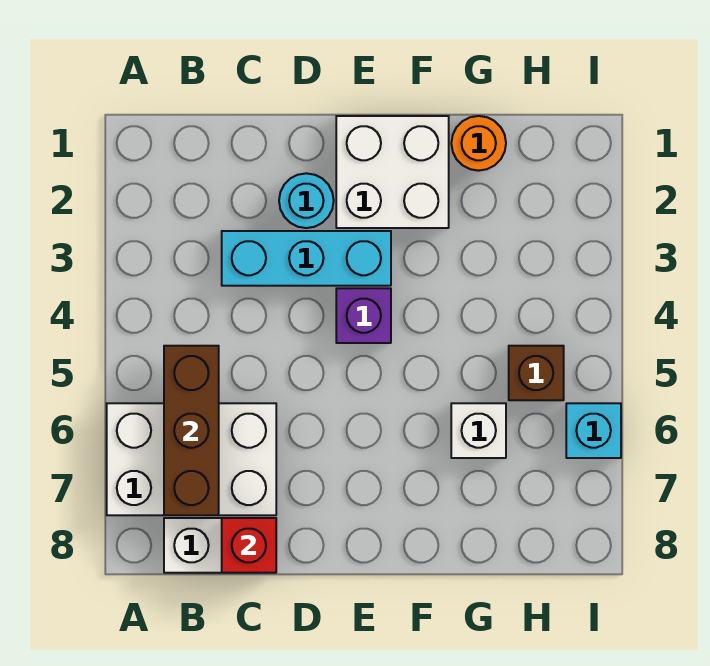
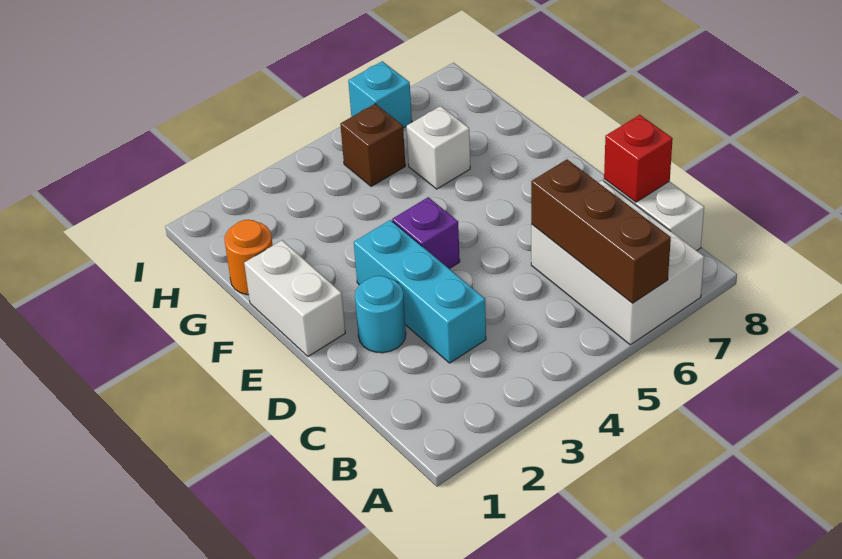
brown 1x3 brick [164,346,219,515] -> brown 1x3 brick turned to [531,159,671,304]
white 2x2 brick [336,116,449,228] -> white 1x2 brick [244,240,345,356]

